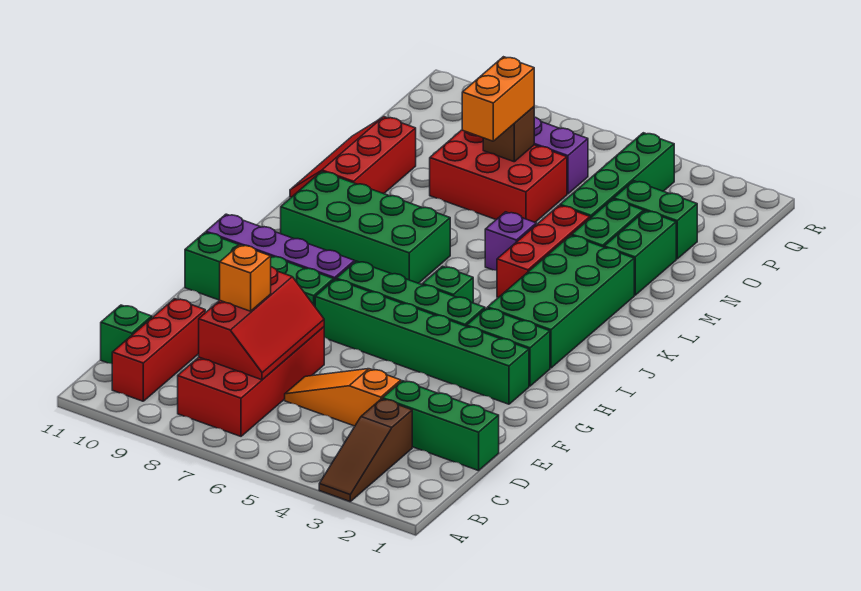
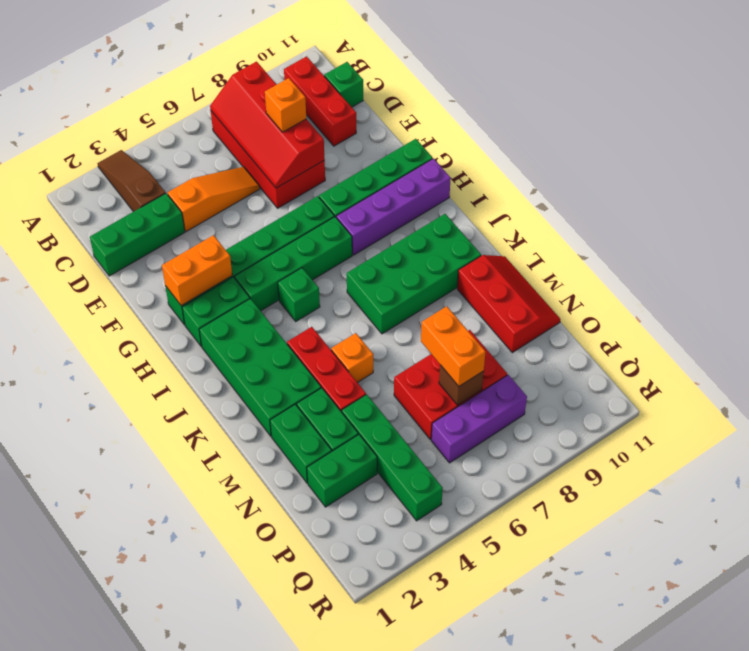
red 2x3 slope [199,267,324,380] -> red 2x4 slope [210,62,325,188]
none -> orange 1x2 brick [162,235,232,306]
purple 1x1 brick [485,212,536,271] -> orange 1x1 brick [331,333,373,383]

